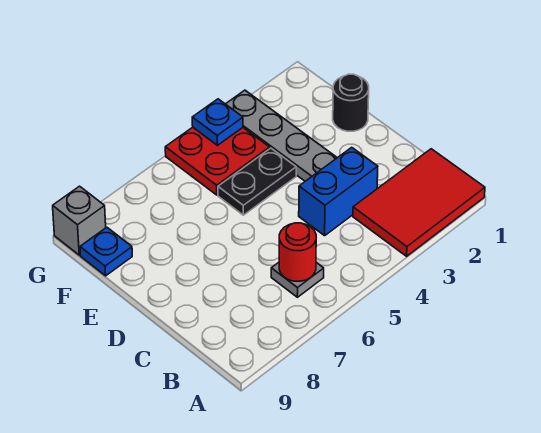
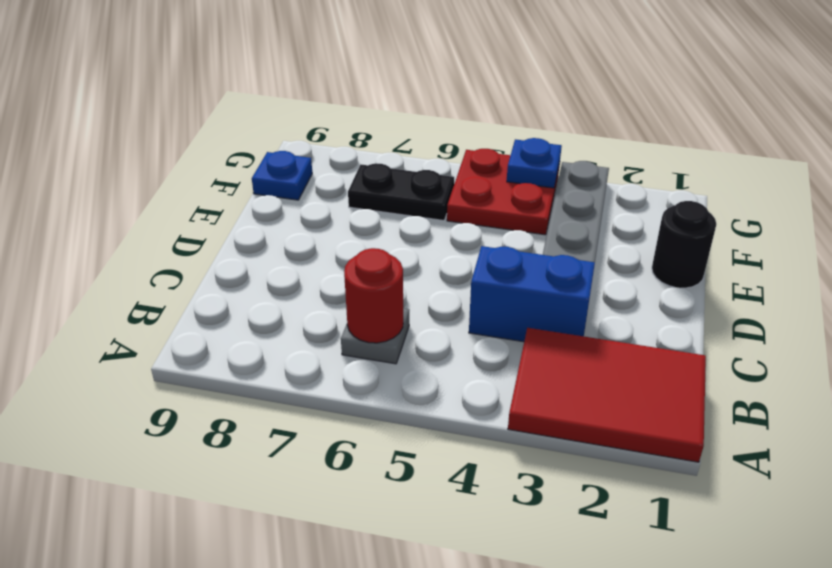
black 1x2 plate [218,148,296,215] -> black 1x2 plate moved to [348,163,454,220]
grey 1x1 brick [53,186,106,255] -> none

